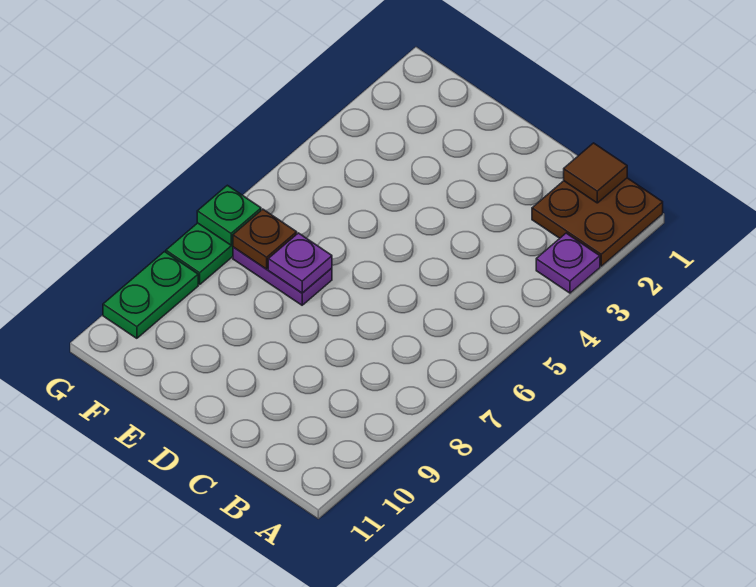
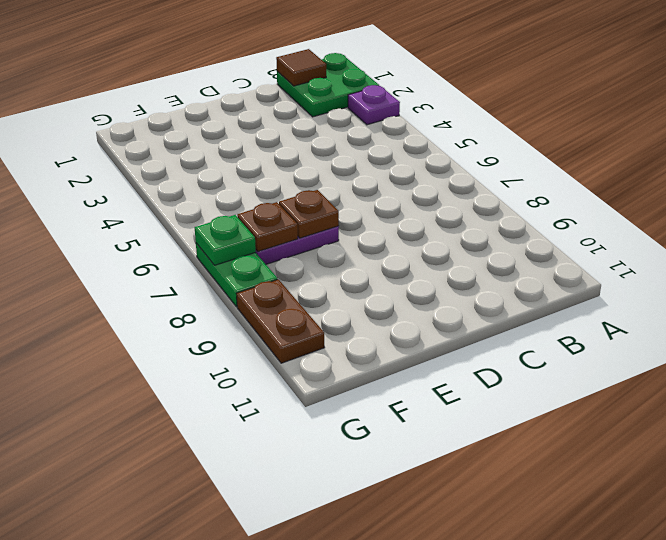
brown 2x2 plate [532,178,663,266] -> green 2x2 plate [277,53,379,117]
purple 1x1 plate [268,233,332,293] -> brown 1x1 plate [279,190,339,238]
green 1x2 plate [103,252,198,338] -> brown 1x2 plate [236,279,325,363]

